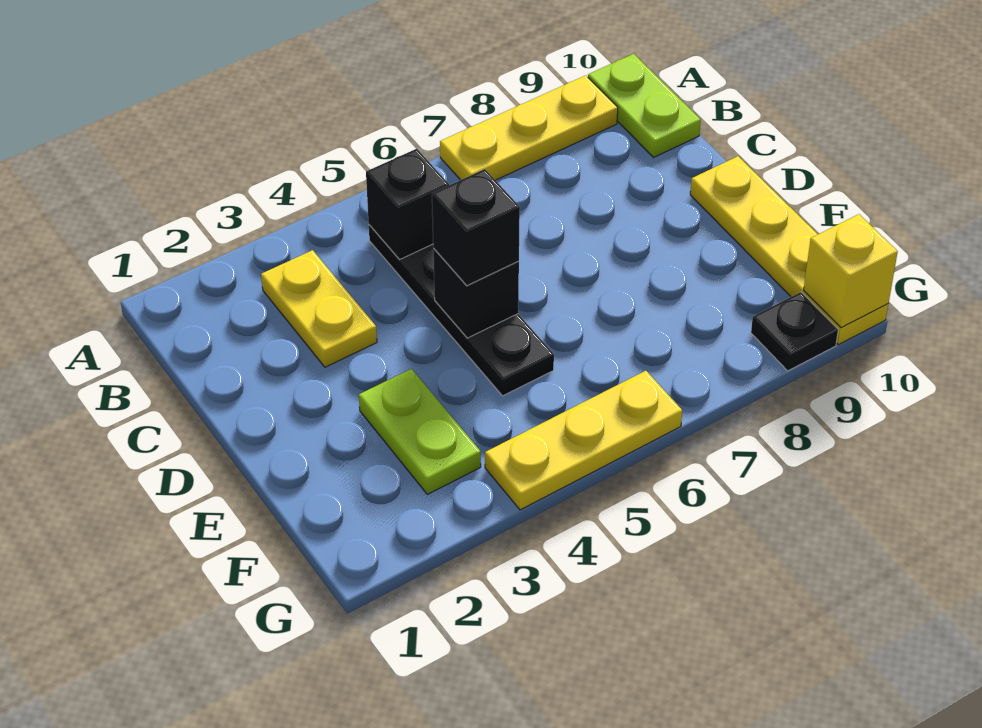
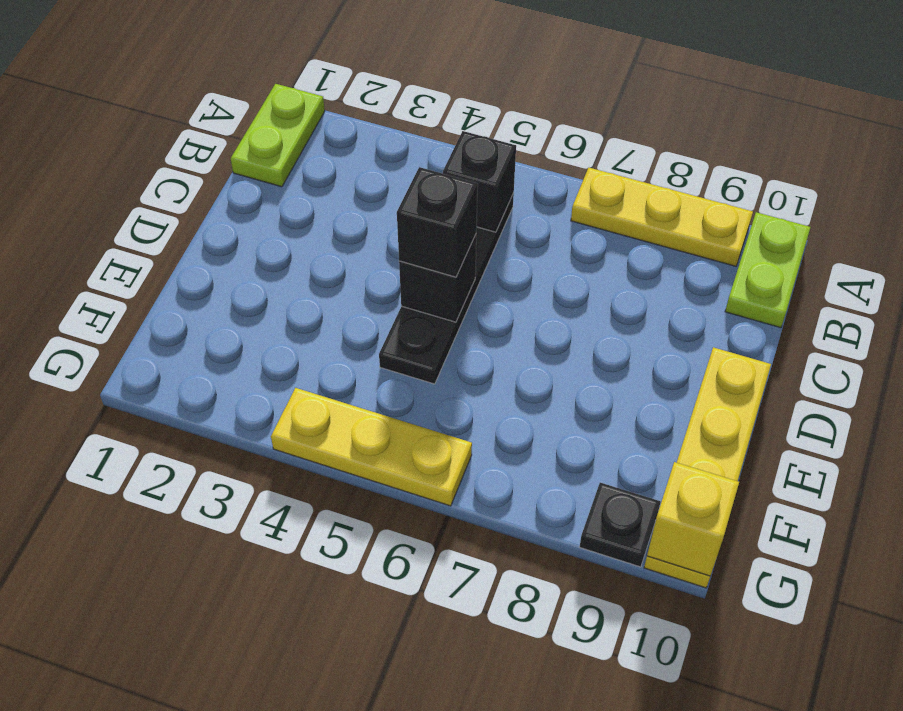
yellow 1x2 plate [261,250,377,367] -> none
lime 1x2 plate [359,369,481,494] -> lime 1x2 plate moved to [231,84,325,187]

